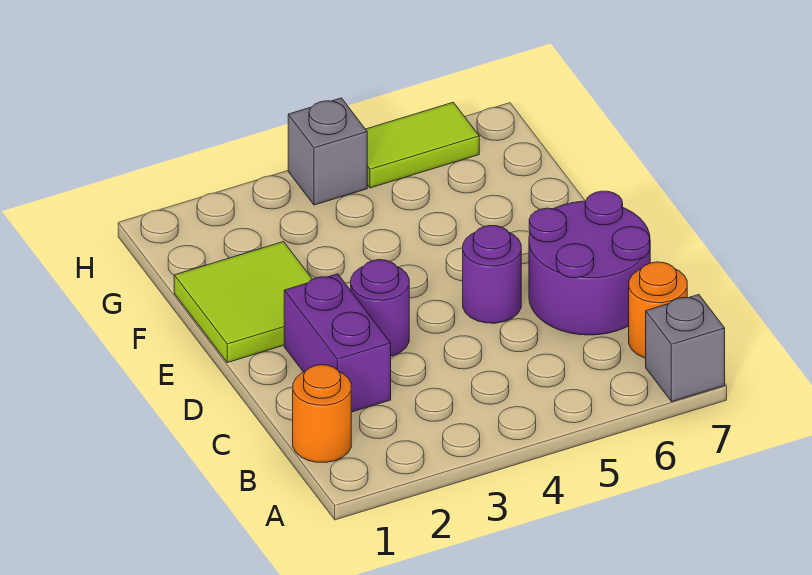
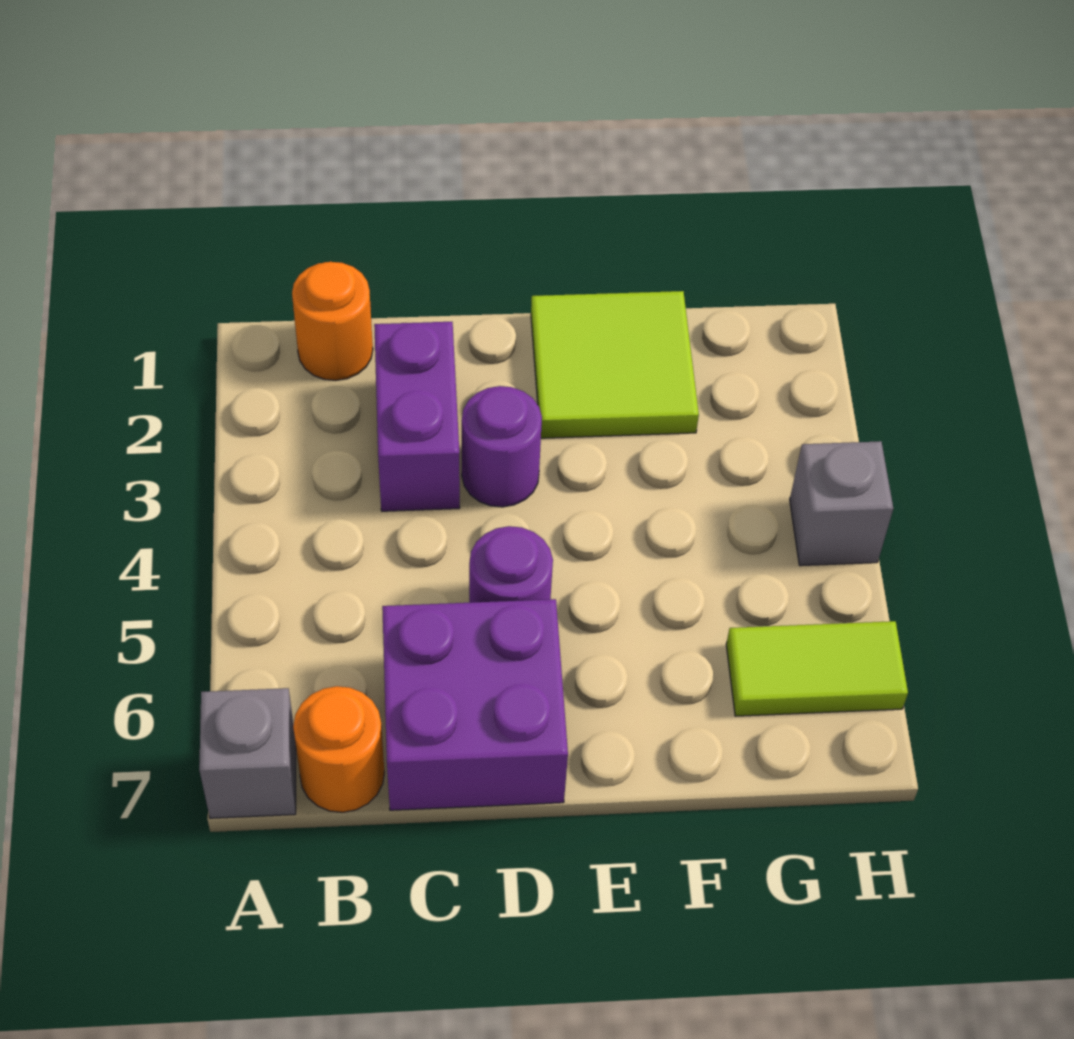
purple 1x2 brick [284,274,391,412] -> purple 1x2 brick turned to [374,322,460,511]
purple 2x2 round brick [529,191,650,335] -> purple 2x2 brick [382,599,568,810]
lime 1x2 tile [366,102,479,188] -> lime 1x2 tile turned to [726,621,908,716]

